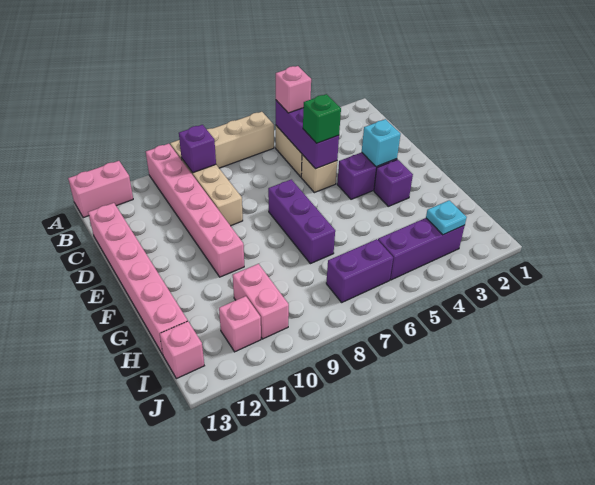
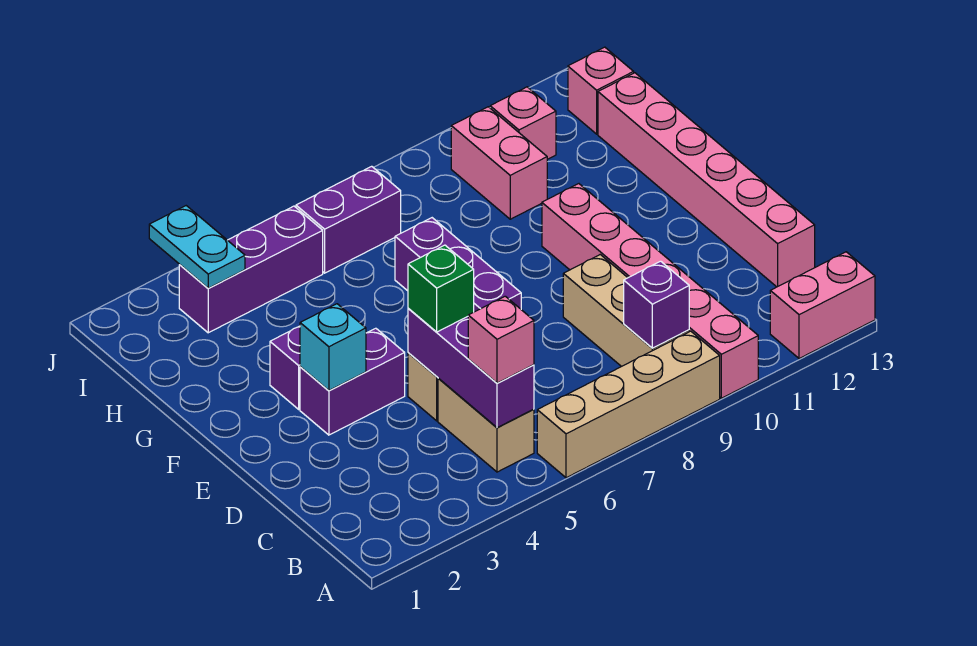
cyan 1x1 plate [426,200,467,235] -> cyan 1x2 plate [149,206,245,288]

